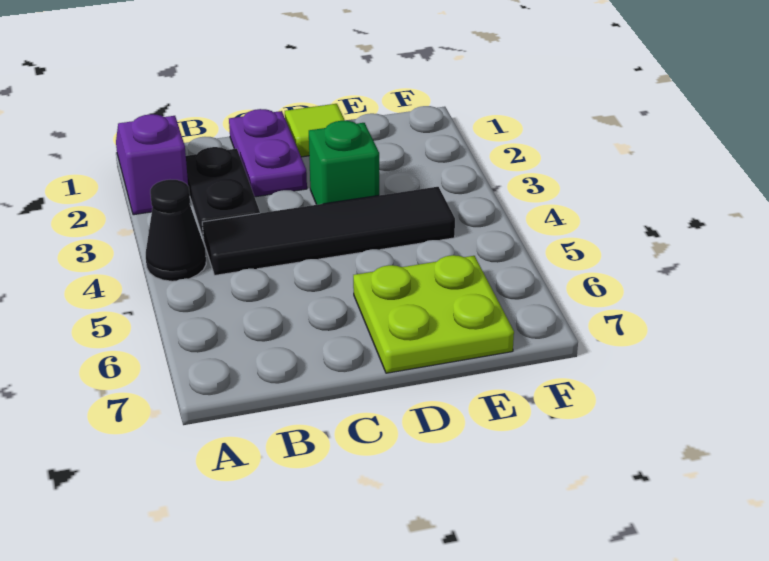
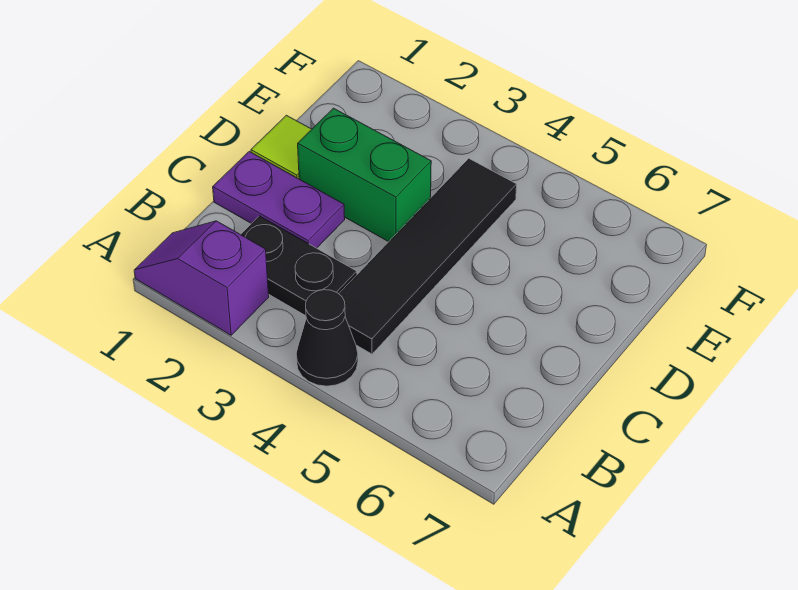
green 1x1 brick [309,121,379,205] -> green 1x2 brick [298,108,431,242]
lime 2x2 plate [353,255,514,373] -> none

